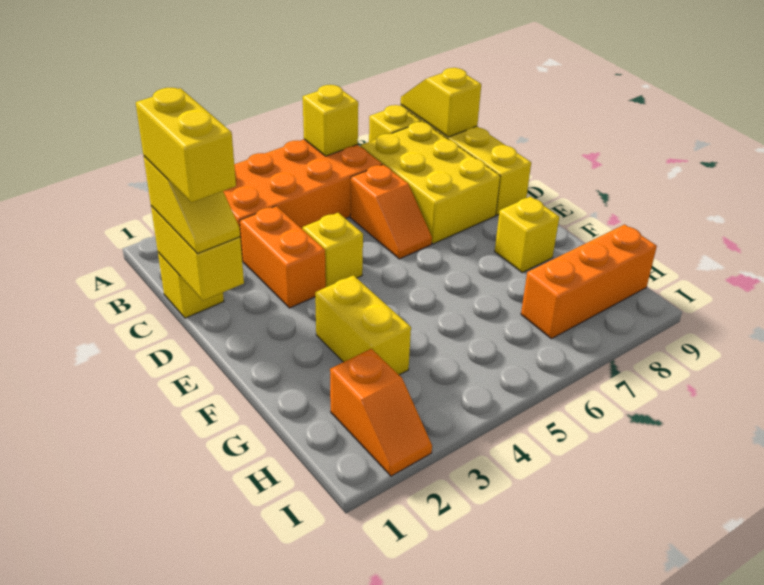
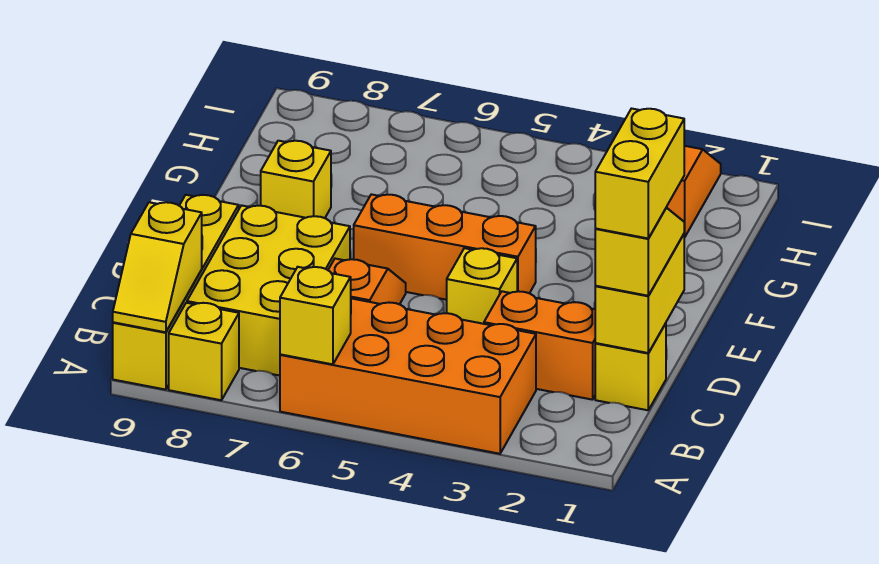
orange 1x2 brick [240,206,326,308] -> orange 1x2 brick turned to [484,291,596,400]
yellow 1x2 brick [315,275,411,375] -> none
orange 1x3 brick [521,224,657,339] -> orange 1x3 brick moved to [354,194,536,300]

